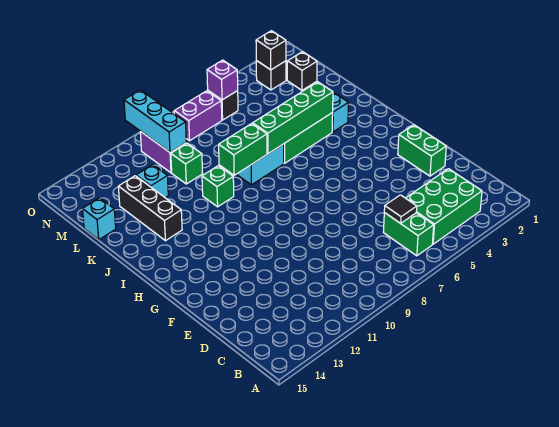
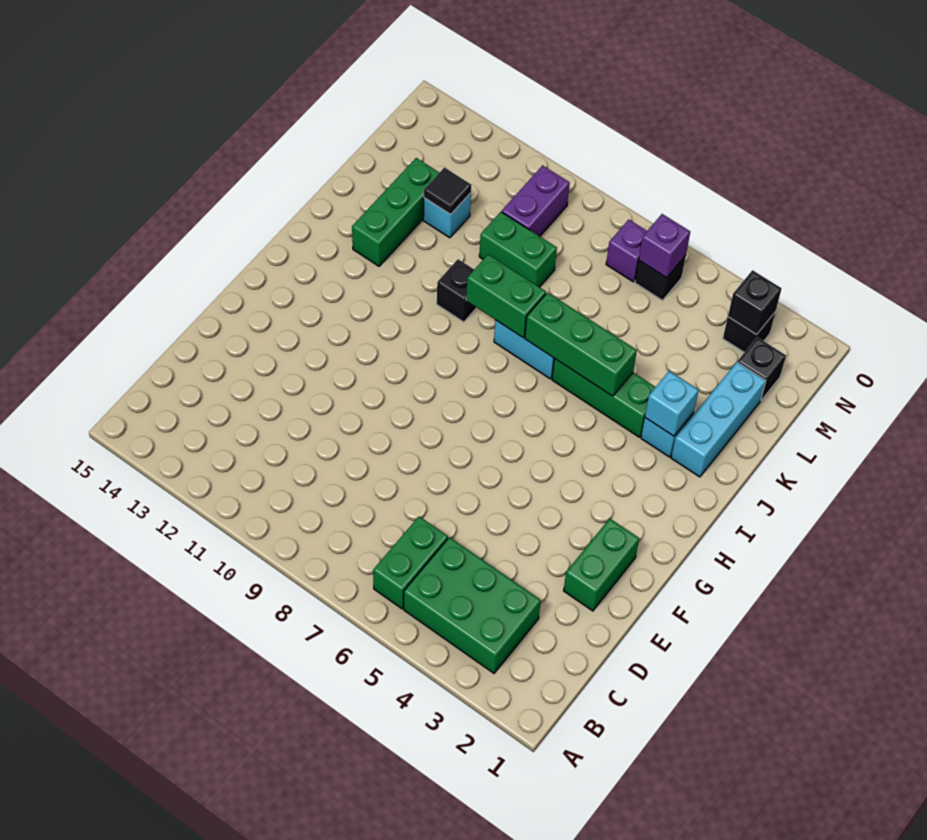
black 1x1 tile [384,195,417,223] -> black 1x1 tile moved to [424,168,471,214]
green 1x4 brick [253,82,333,154] -> green 1x3 brick [525,293,637,396]
green 1x1 brick [202,166,234,207] -> black 1x1 brick [437,259,477,322]
black 1x3 brick [118,176,182,241] -> green 1x3 brick [352,158,439,266]
green 1x1 brick [171,143,203,184] -> green 1x2 brick [479,212,557,287]
cyan 1x1 brick [83,198,116,240] -> cyan 1x1 brick moved to [645,371,699,436]
cyan 1x3 brick [124,90,186,152] -> cyan 1x3 brick moved to [671,362,766,477]
purple 1x2 brick [174,91,222,141] -> purple 1x1 brick [606,220,647,282]

